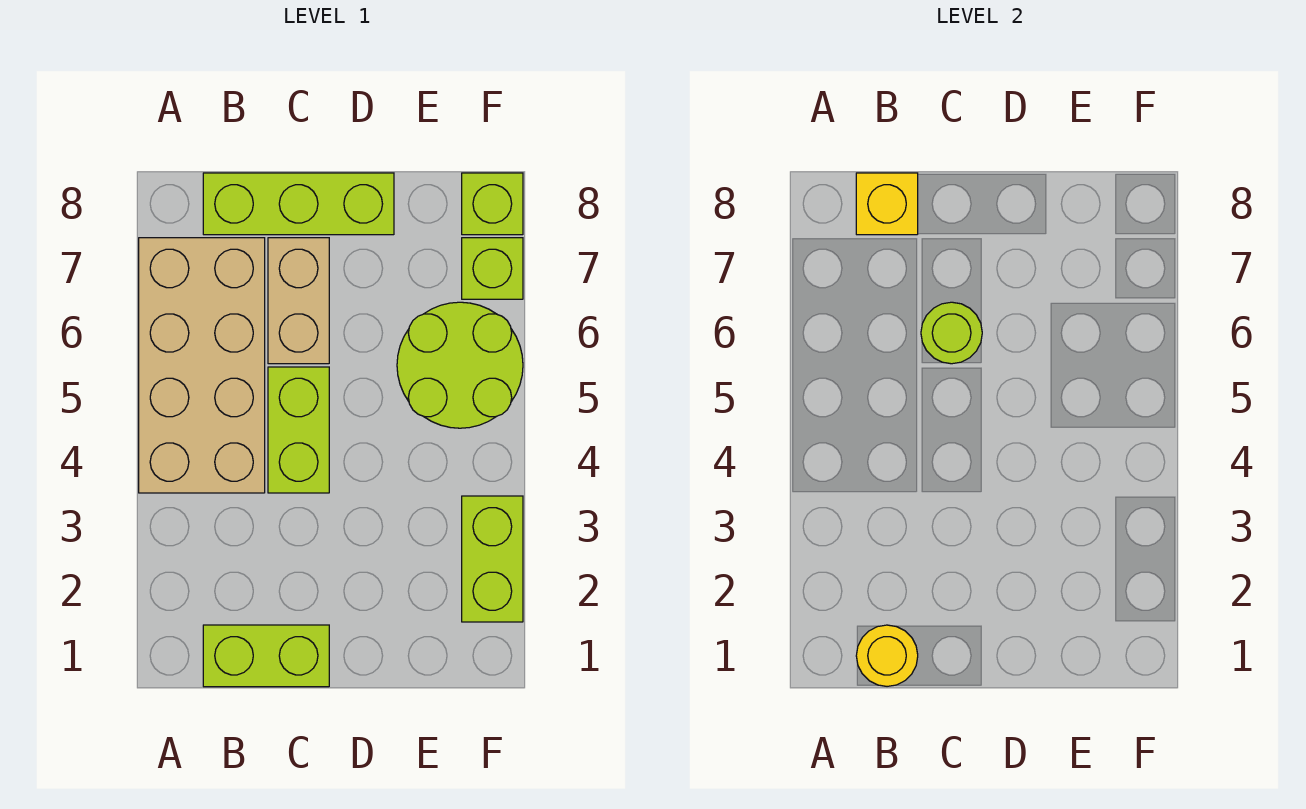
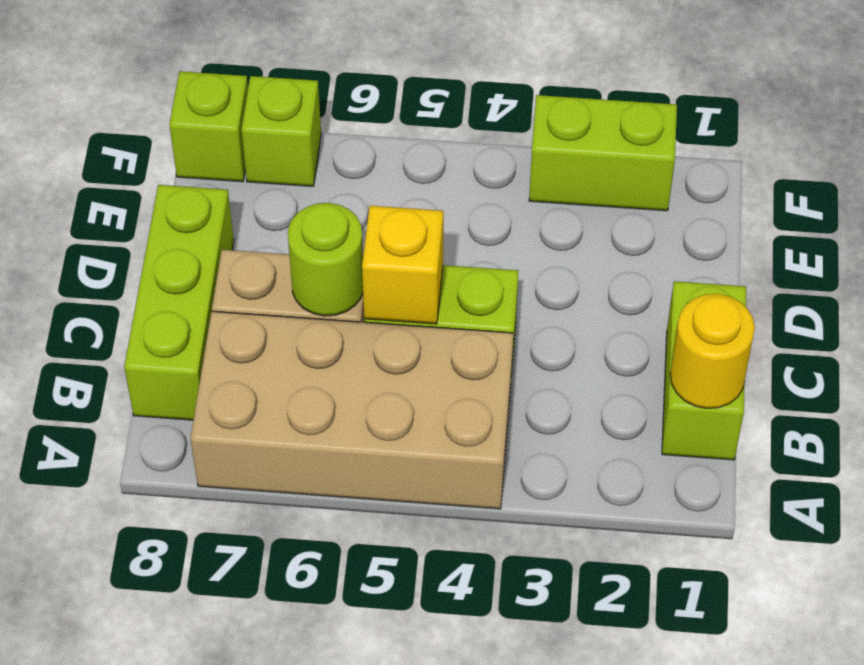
yellow 1x1 brick [856,173,918,235] -> yellow 1x1 brick moved to [362,206,443,324]
lime 2x2 round brick [397,302,523,428] -> none

